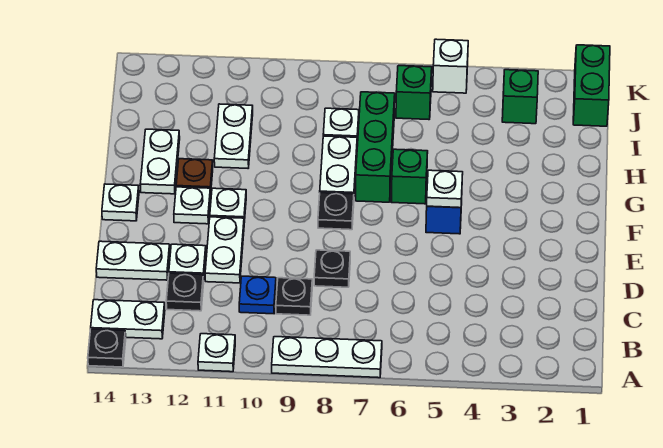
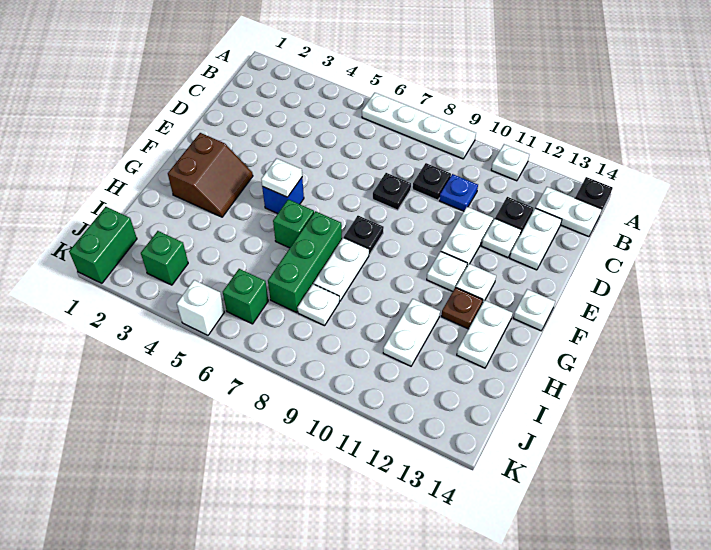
white 1x3 plate [272,337,382,378] -> white 1x4 plate [362,93,476,159]
white 1x2 plate [96,241,170,280] -> white 1x2 plate turned to [510,208,562,270]
none -> brown 2x2 slope [168,133,253,217]

